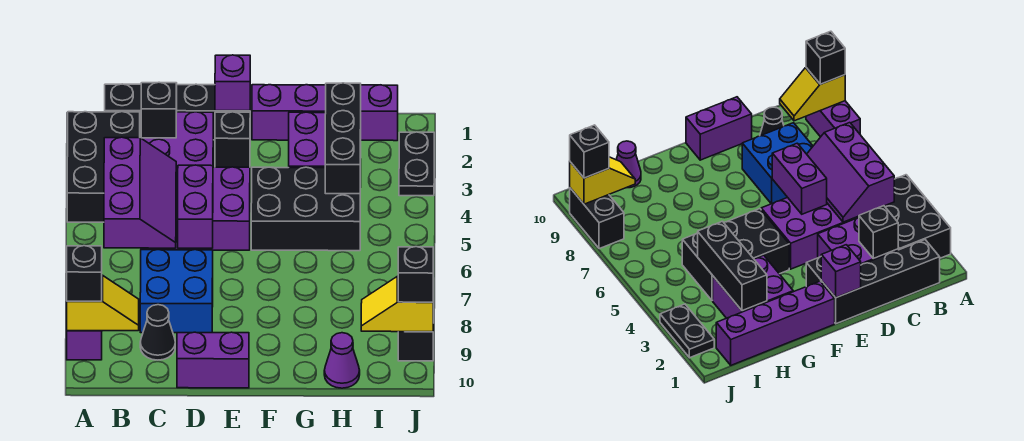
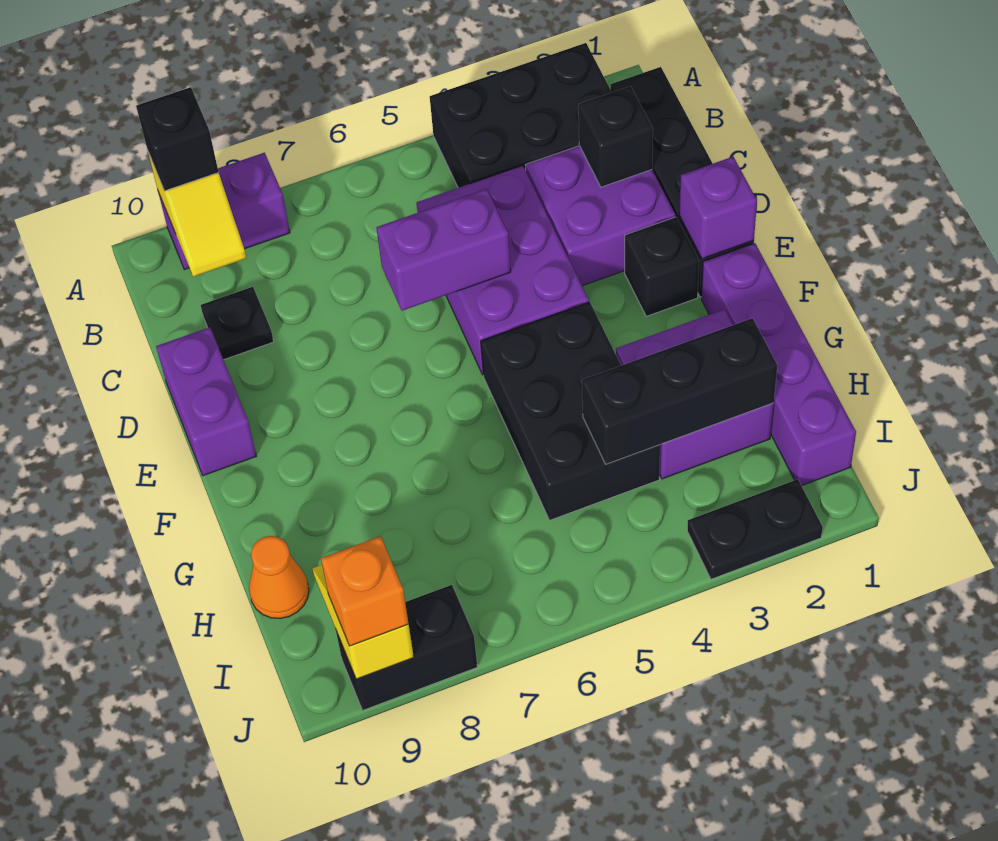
purple 2x3 slope [104,137,176,248] -> none
blue 2x2 brick [140,250,213,333] -> none
black 1x1 cone [140,305,175,360] -> black 1x1 plate [201,287,274,360]
purple 1x1 cone [324,333,360,388] -> orange 1x1 cone [249,536,309,619]
black 1x1 brick [398,247,433,302] -> orange 1x1 brick [321,536,409,646]

